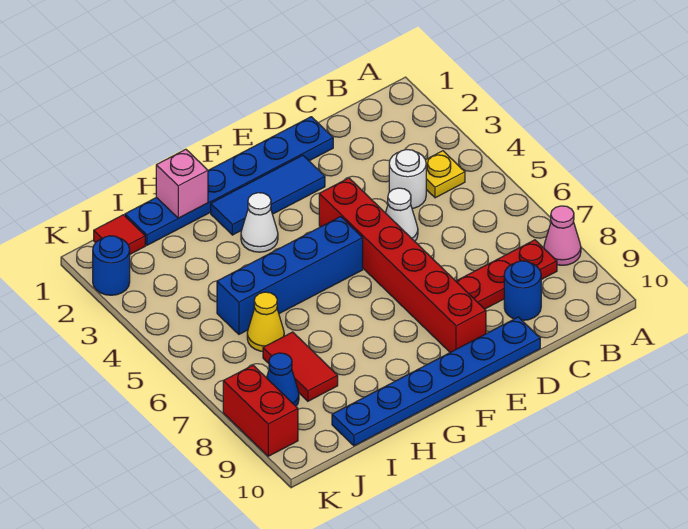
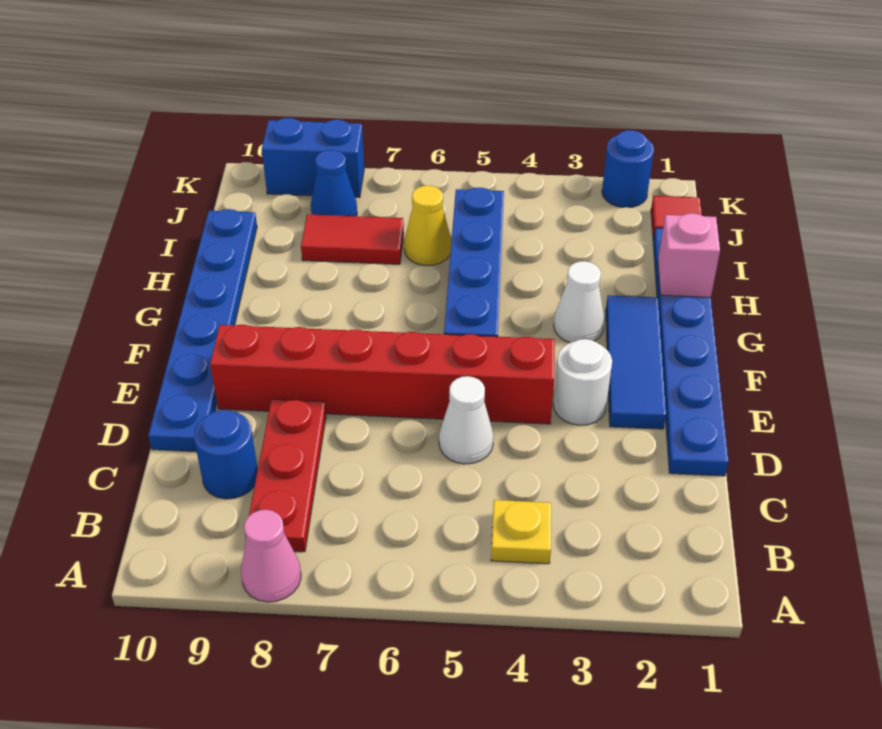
white 1x1 round brick [389,150,426,209] -> white 1x1 round brick moved to [553,339,612,425]
red 1x2 brick [223,365,298,456] -> blue 1x2 brick [262,118,364,198]

